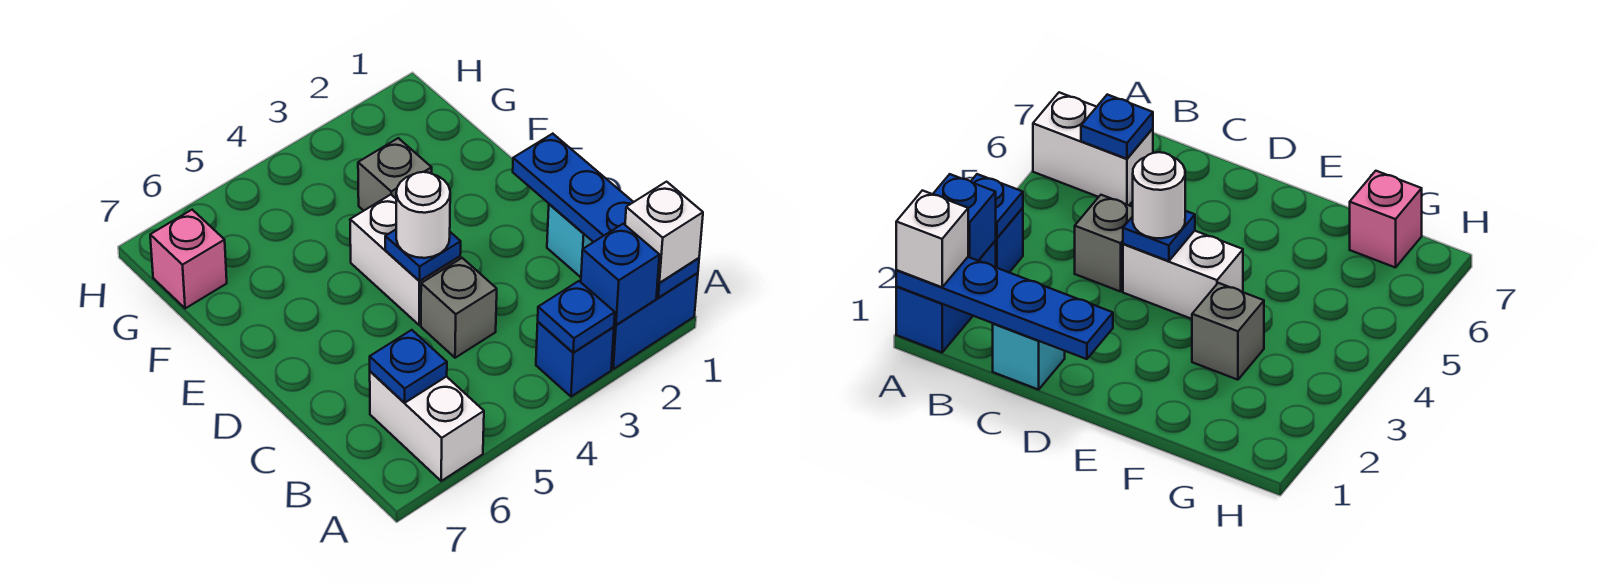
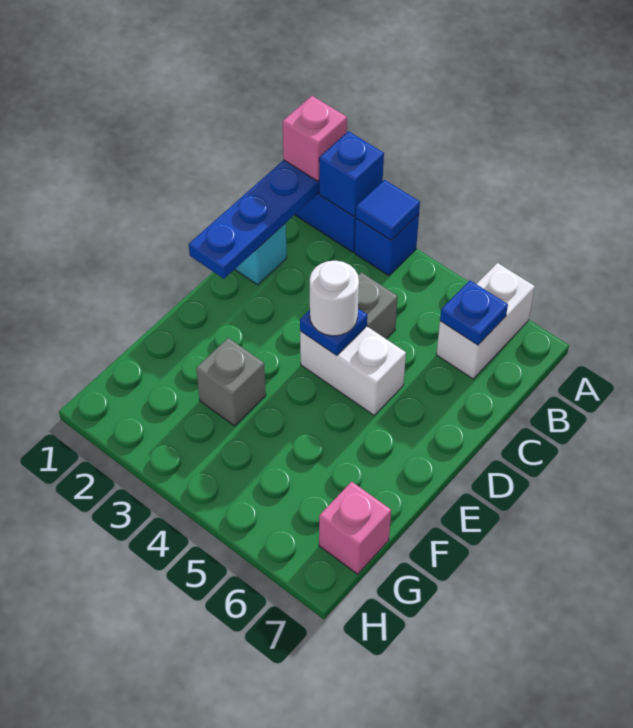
white 1x1 brick [625,182,703,283] -> pink 1x1 brick [283,96,347,181]
blue 1x1 plate [538,281,615,353] -> blue 1x1 tile [356,180,420,240]
white 1x2 brick [350,195,460,325] -> white 1x2 brick turned to [300,326,406,415]

